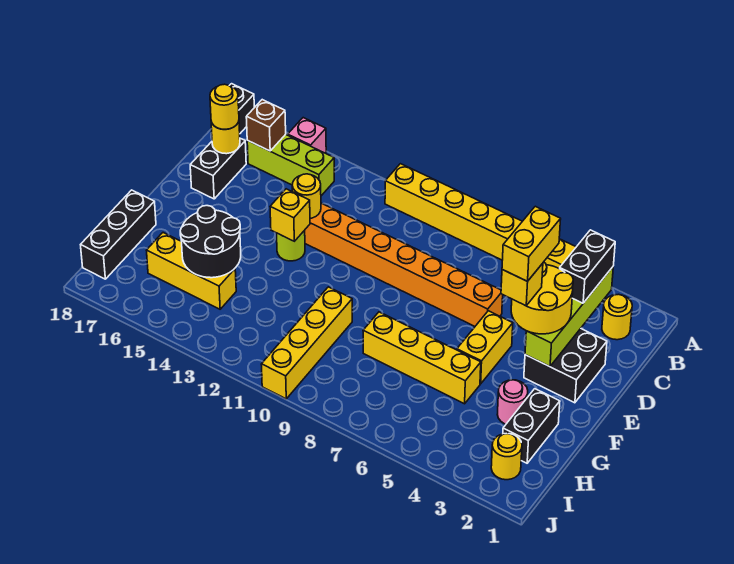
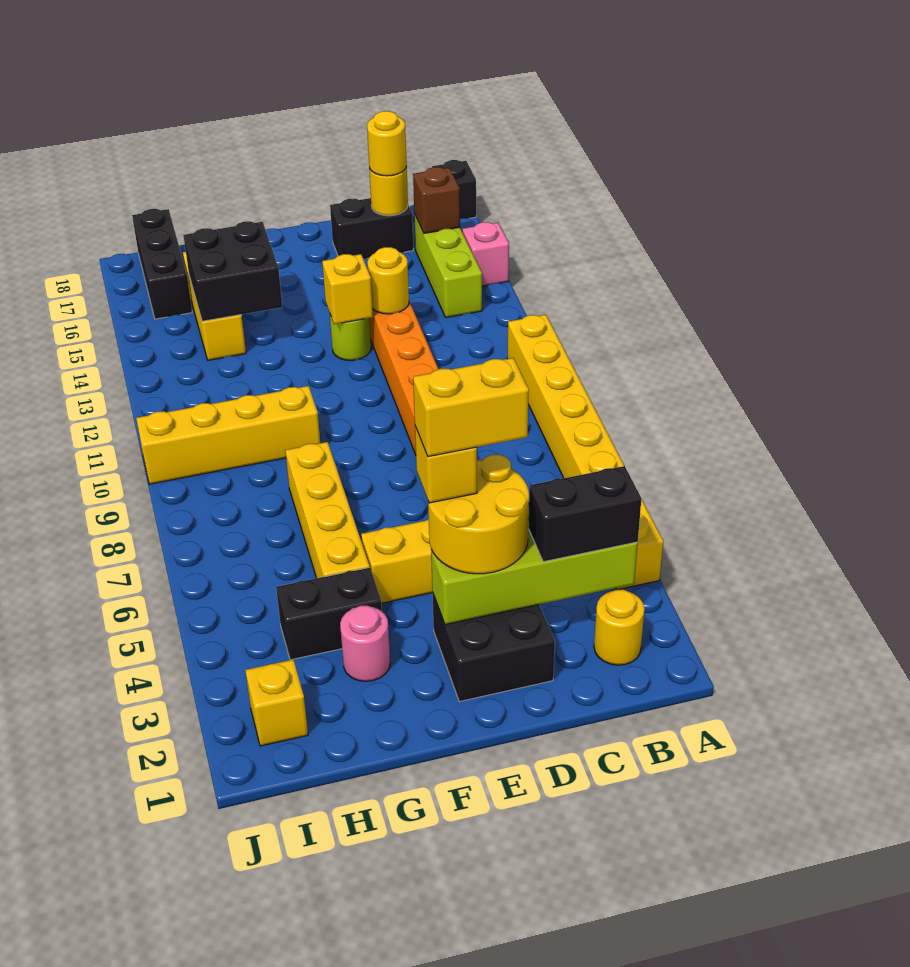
black 1x2 brick [503,389,560,463] -> black 1x2 brick moved to [276,567,382,660]
black 2x2 round brick [180,206,241,278] -> black 2x2 brick [183,221,282,321]
black 1x3 brick [81,190,156,279] -> black 1x3 brick turned to [132,209,192,319]
yellow 1x1 round brick [491,434,522,480] -> yellow 1x1 brick [245,659,308,746]

